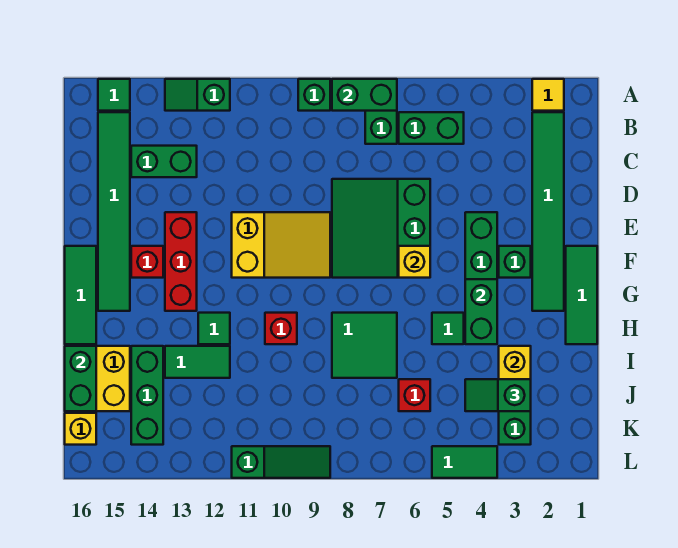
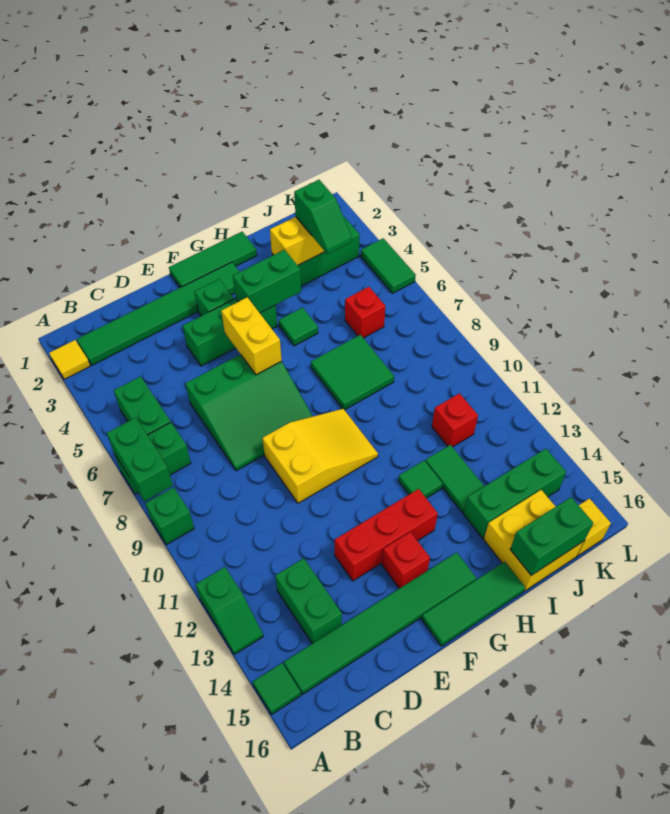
yellow 2x3 slope [232,212,330,278] -> yellow 2x3 slope turned to [263,409,378,503]
yellow 1x1 brick [399,246,430,278] -> yellow 1x2 brick [221,297,282,375]
red 1x1 brick [265,313,297,344] -> red 1x1 brick moved to [432,393,478,447]
green 1x3 slope [232,446,330,478] -> none

